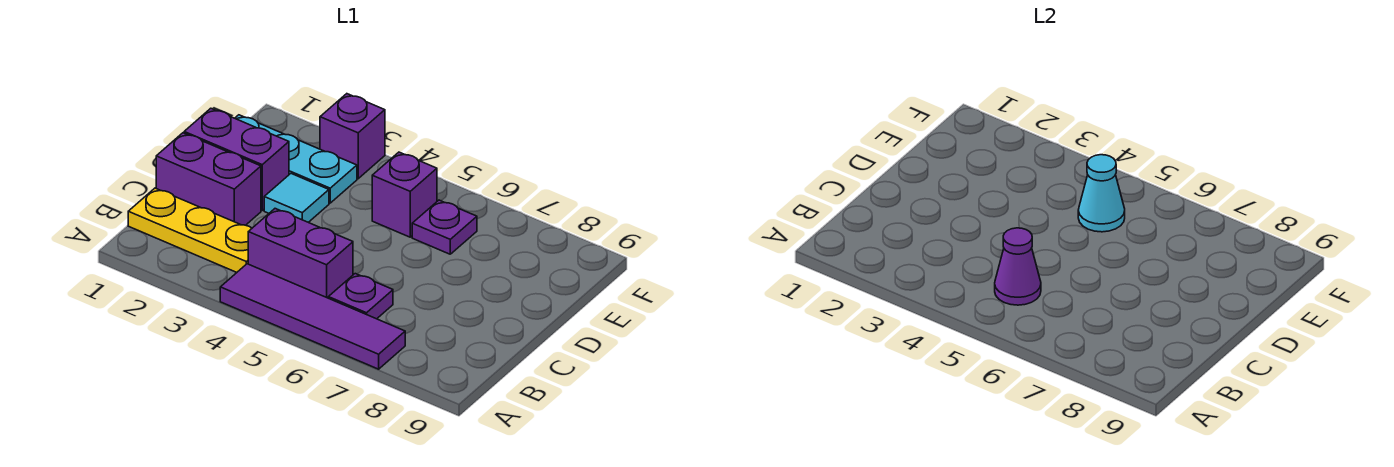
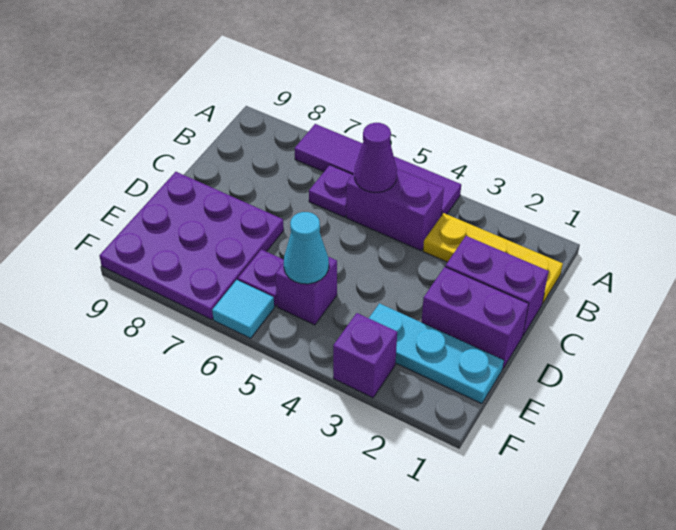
cyan 1x1 tile [264,174,329,222] -> cyan 1x1 tile moved to [212,280,274,338]
none -> purple 3x3 plate [99,172,284,319]

